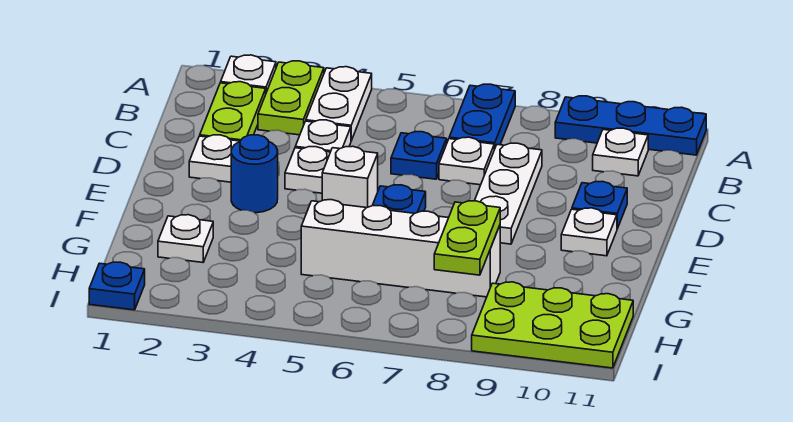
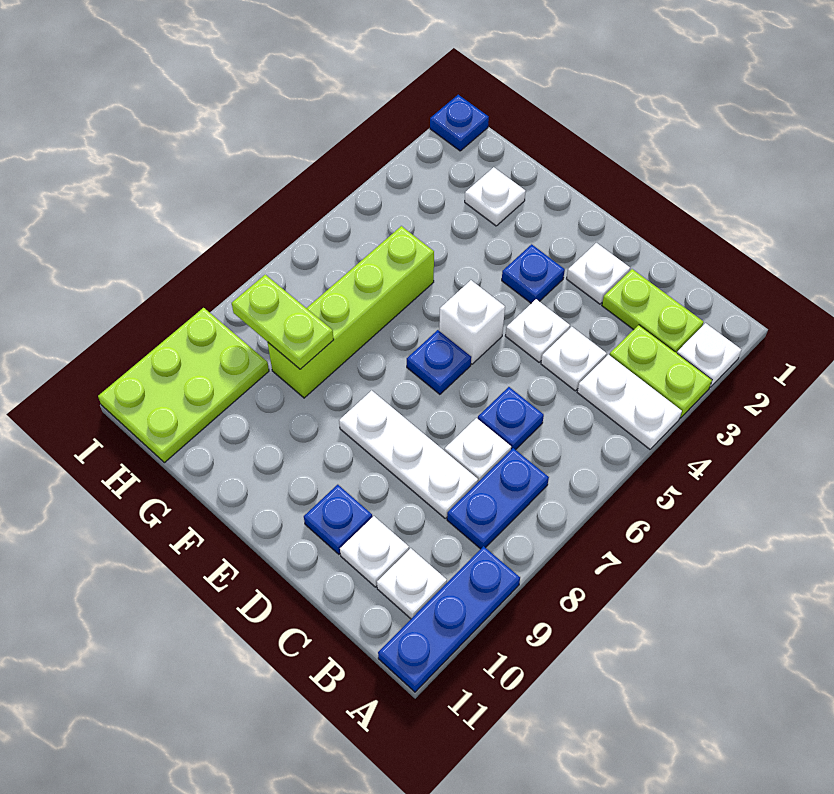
blue 1x2 plate [449,84,515,149] -> blue 1x2 plate turned to [447,448,549,549]
blue 1x1 round brick [231,135,278,213] -> blue 1x1 plate [502,244,565,303]
white 1x1 plate [561,208,617,256] -> white 1x1 plate moved to [340,516,409,587]
white 1x4 brick [301,200,500,297] -> lime 1x4 brick [267,226,434,398]

